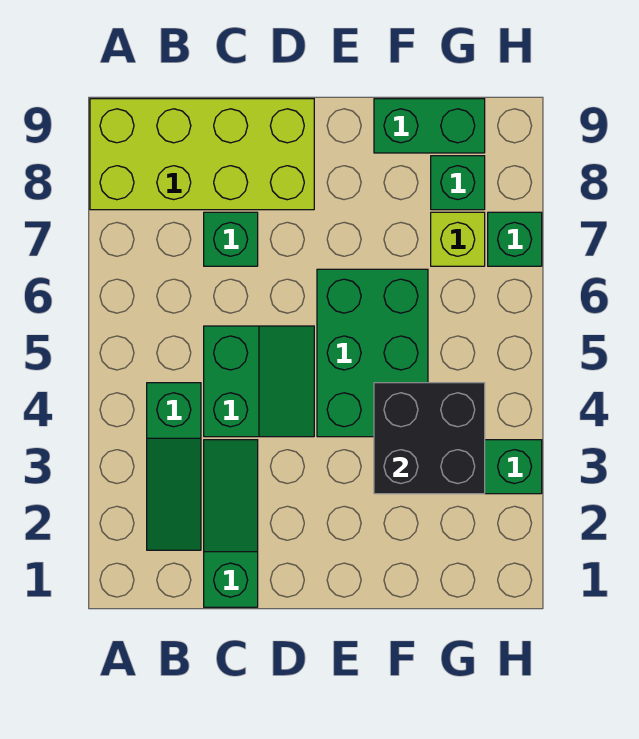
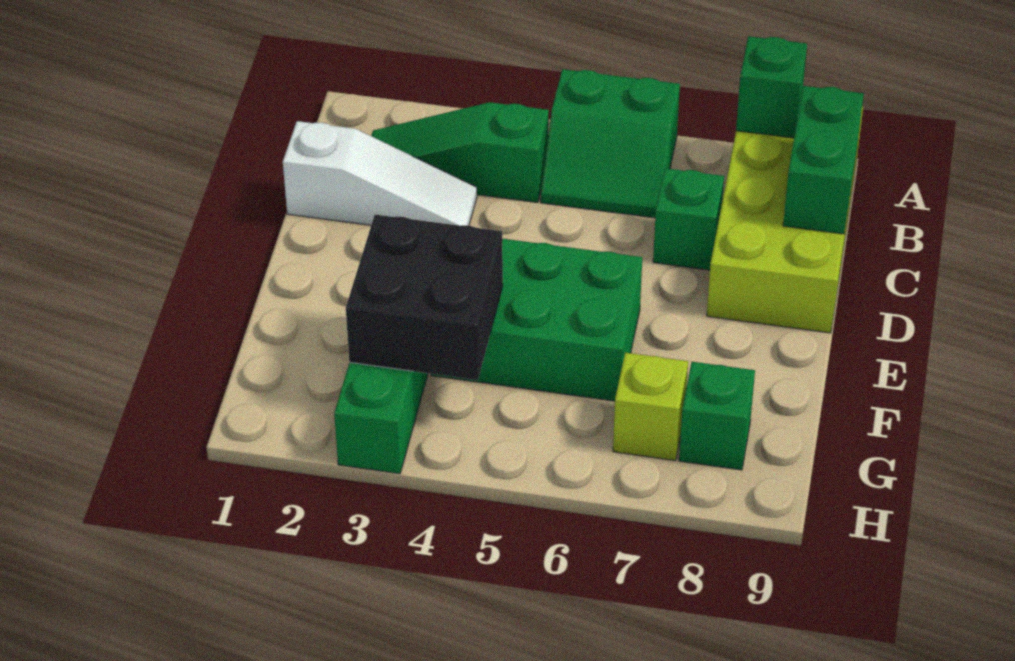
green 1x3 slope [204,440,258,607] -> white 1x3 slope [283,121,477,226]
green 2x2 slope [204,326,314,437] -> green 2x2 slope moved to [541,69,680,218]
green 1x2 brick [374,99,485,153] -> green 1x2 brick moved to [783,86,864,234]
green 1x1 brick [488,212,542,266] -> green 1x1 brick moved to [736,36,807,138]

